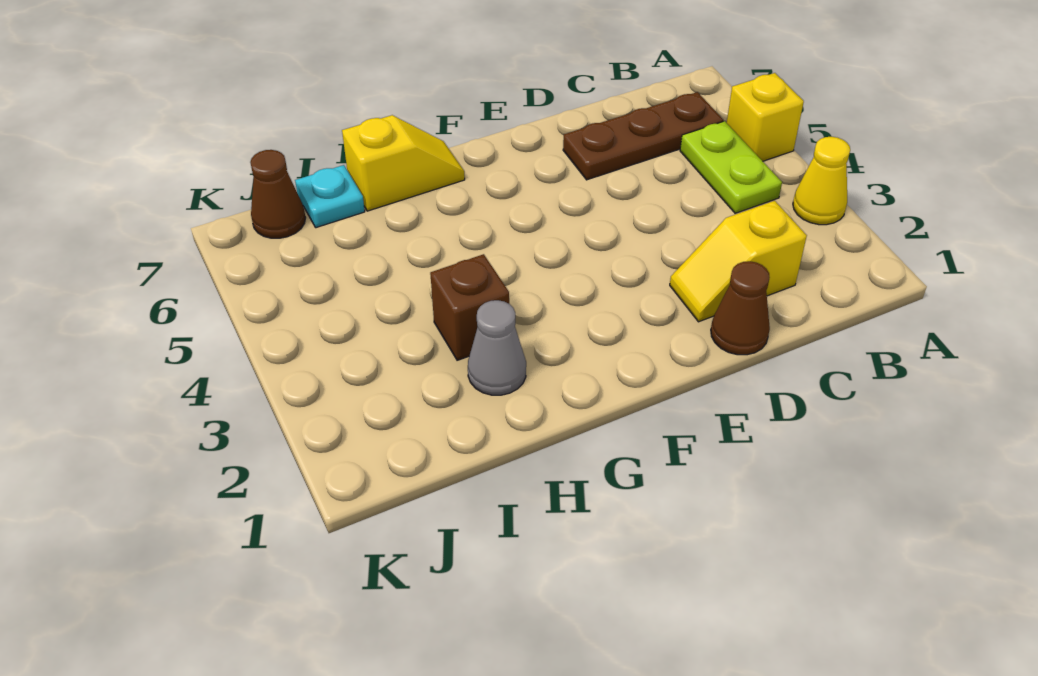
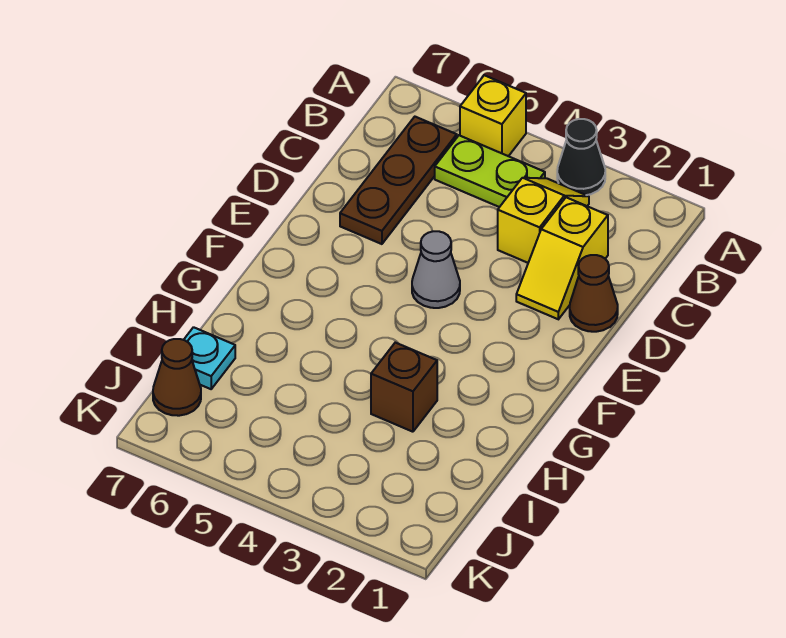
yellow 1x1 cone [793,137,850,225] -> black 1x1 cone [557,119,605,195]
yellow 1x2 slope [342,115,465,211] -> yellow 1x2 slope moved to [498,178,589,263]
grey 1x1 cone [468,300,526,395] -> grey 1x1 cone moved to [412,231,460,308]

